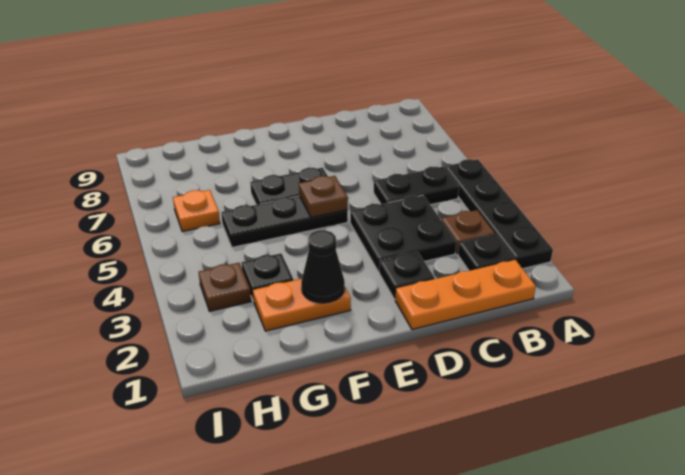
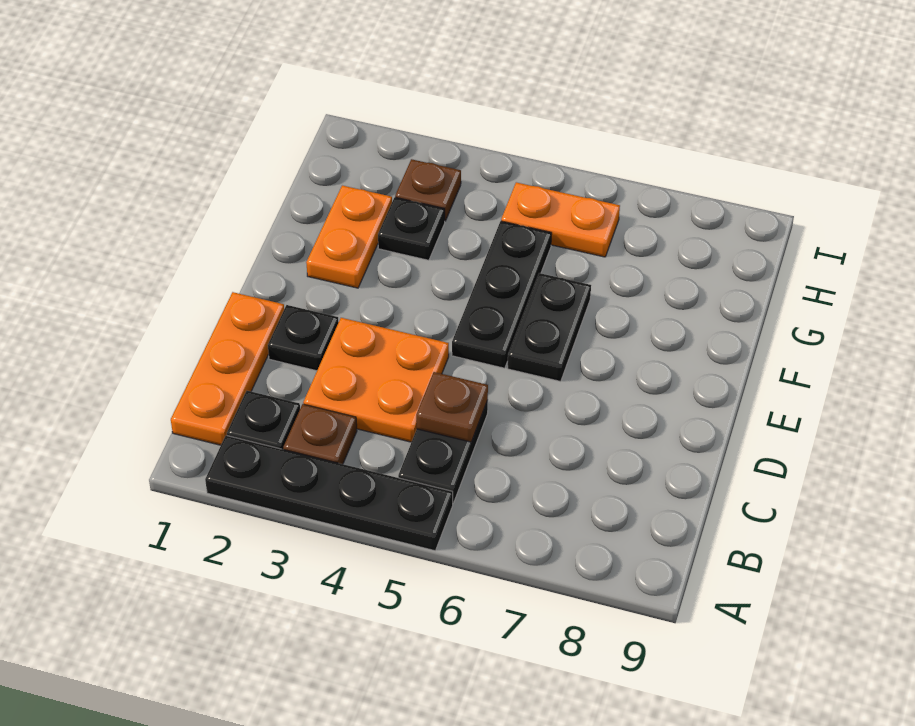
black 2x2 plate [350,195,456,272] -> orange 2x2 plate [303,318,449,442]
brown 1x1 plate [299,176,348,217] -> brown 1x1 plate moved to [416,372,488,442]
black 1x1 cone [301,230,345,303] -> none
orange 1x1 plate [173,190,220,232] -> orange 1x2 plate [501,182,620,257]

